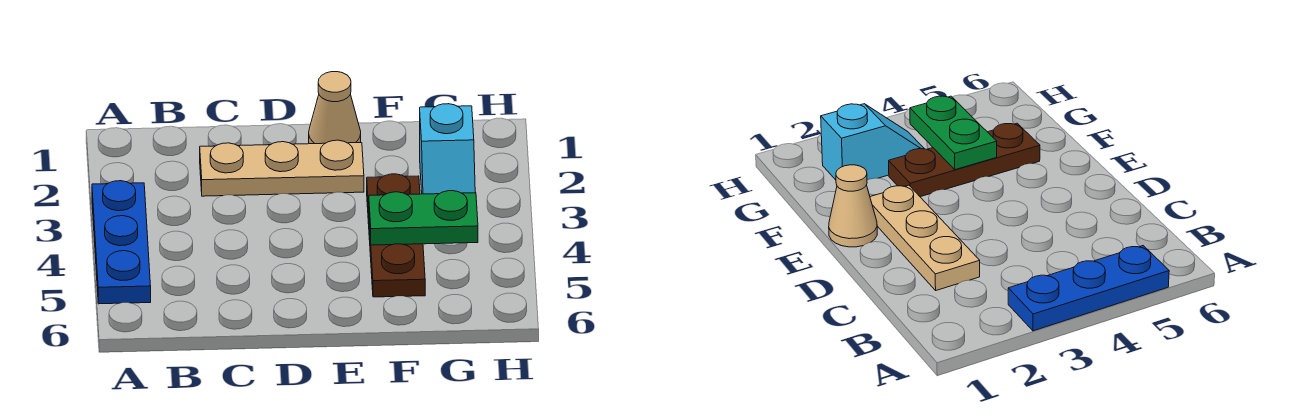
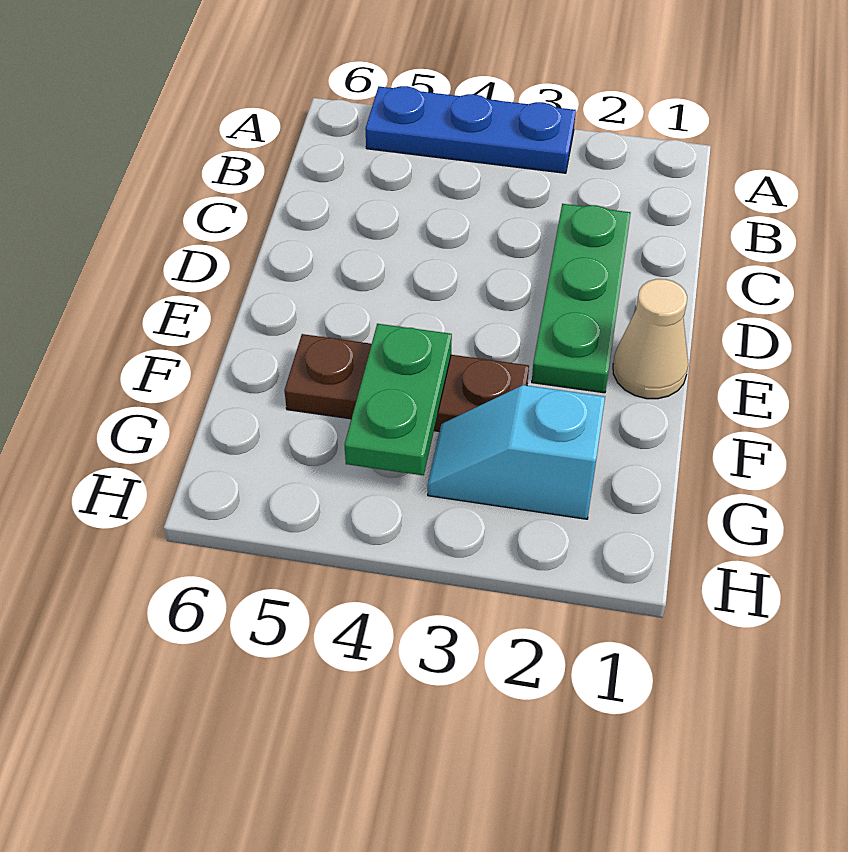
tan 1x3 plate [200,140,364,196] -> green 1x3 plate [532,204,631,393]

